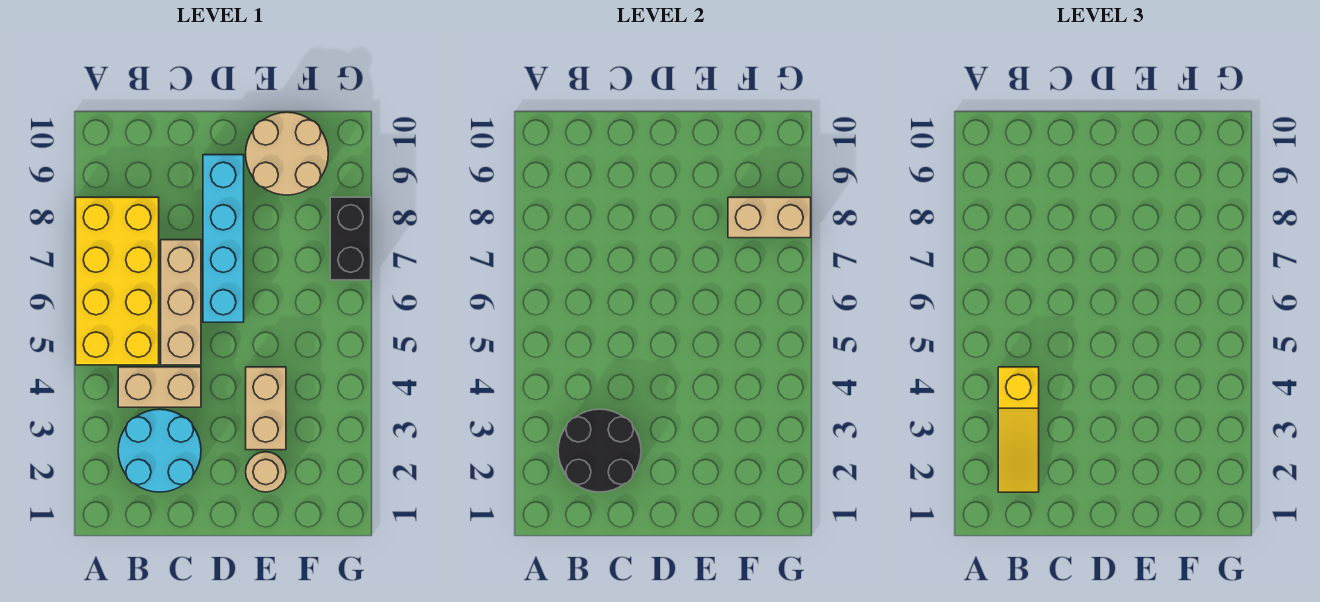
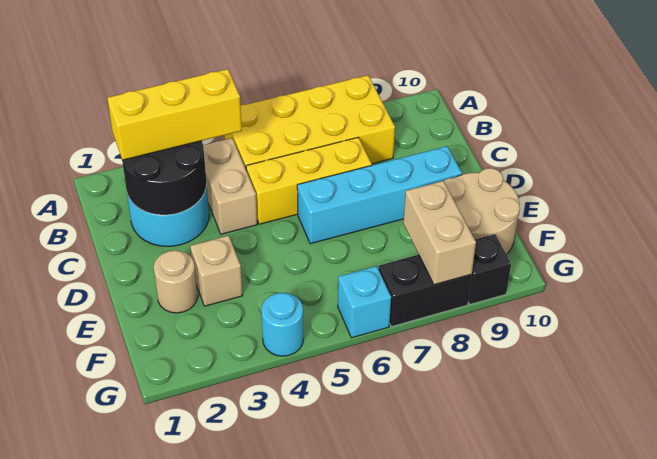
yellow 1x3 slope [998,367,1039,492] -> yellow 1x3 brick [107,69,242,160]
tan 1x3 brick [161,240,201,365] -> yellow 1x3 brick [246,137,372,224]
tan 1x2 brick [246,367,286,450] -> tan 1x1 brick [190,236,243,306]
none -> cyan 1x1 round brick [261,293,303,356]
none -> cyan 1x1 brick [338,266,391,338]
none -> black 1x1 brick [468,234,511,304]

